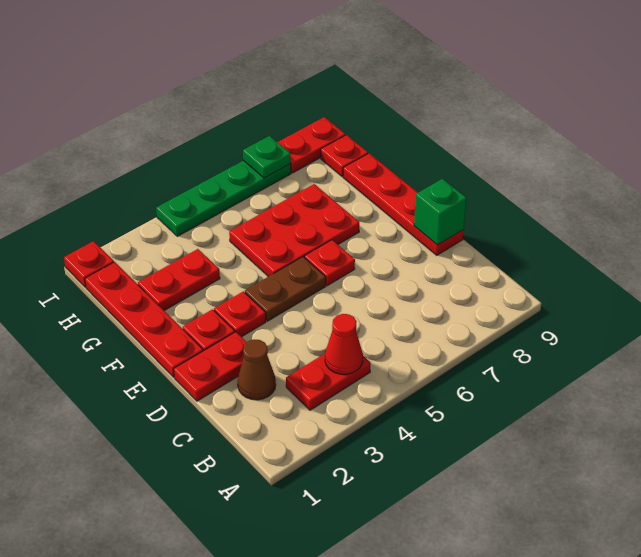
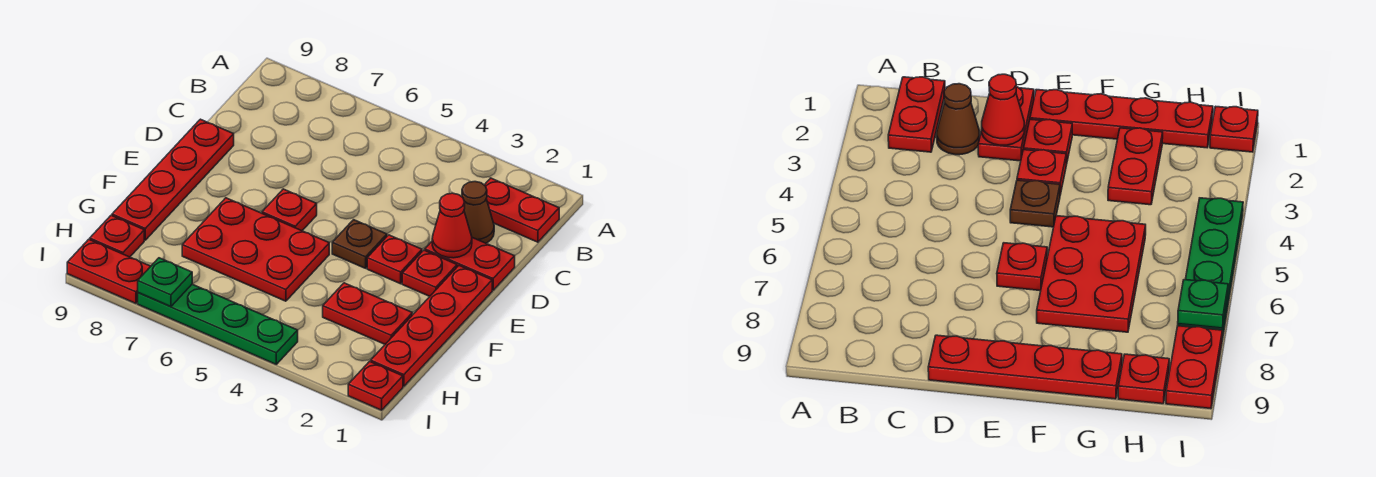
red 1x2 plate [286,354,371,410] -> red 1x2 plate moved to [485,178,559,242]
red 1x1 cone [325,314,363,374] -> red 1x1 cone moved to [432,193,472,258]
green 1x1 brick [414,179,467,245] -> none
brown 1x2 plate [245,257,326,321] -> brown 1x1 plate [332,220,387,268]

